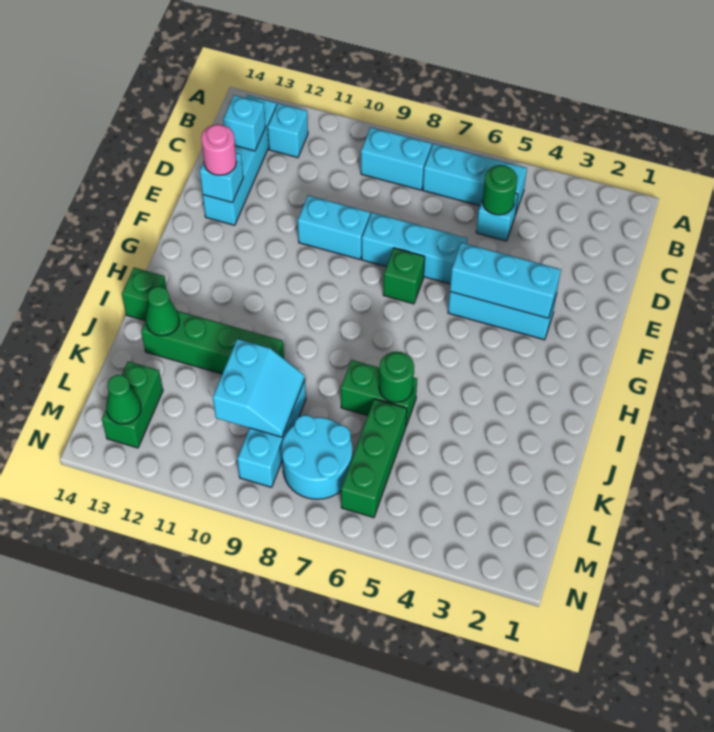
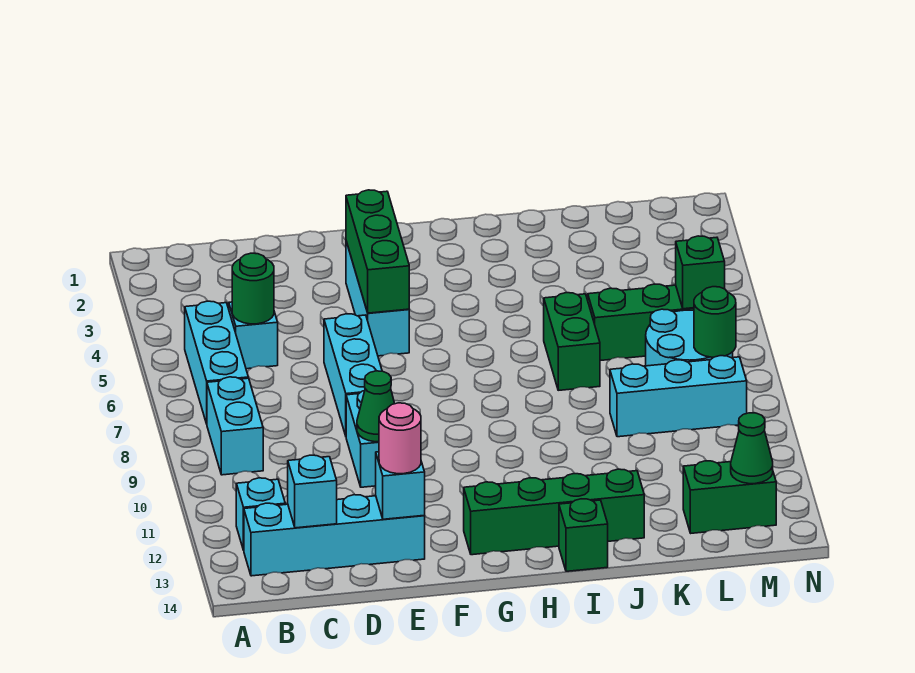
cyan 1x3 brick [450,243,561,318] -> green 1x3 brick [346,190,409,313]
green 1x1 brick [383,248,425,304] -> green 1x1 brick moved to [676,236,725,309]
green 1x1 round brick [379,352,414,402] -> green 1x1 round brick moved to [694,287,736,357]
green 1x4 brick [141,311,284,374] -> green 1x4 brick turned to [464,469,644,555]
green 1x1 cone [146,287,179,336] -> green 1x1 cone moved to [357,371,395,442]
cyan 2x2 slope [213,339,305,437] -> none

